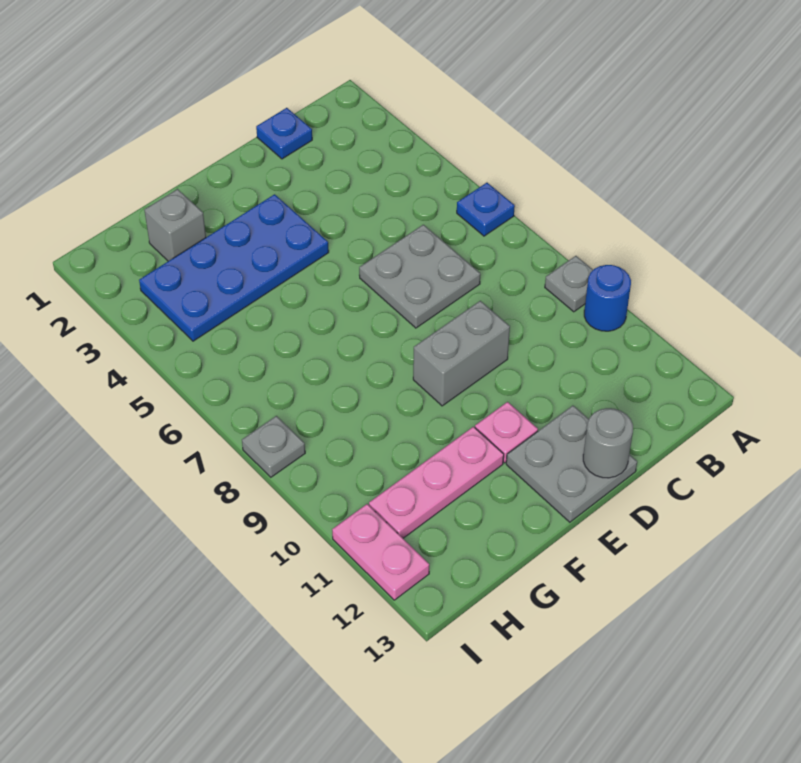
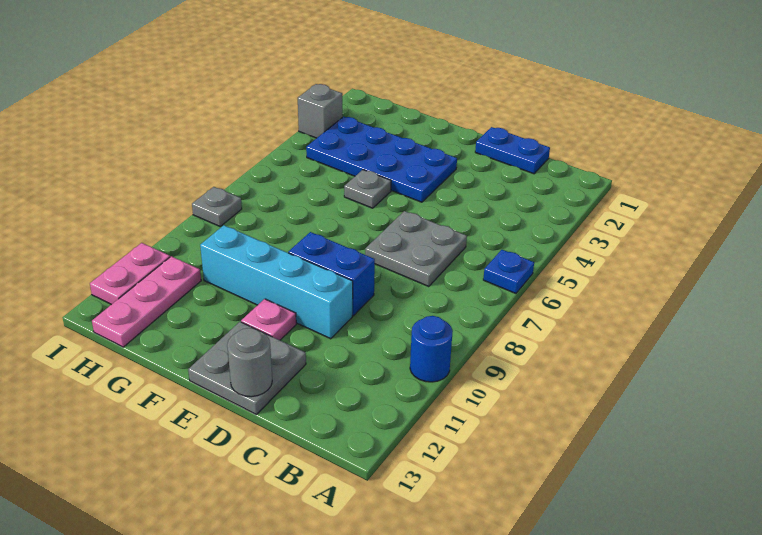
grey 1x1 plate [545,256,593,312] -> grey 1x1 plate moved to [344,170,391,208]
blue 1x1 plate [256,108,312,159] -> blue 1x2 plate [475,127,550,174]
grey 1x2 brick [413,301,510,406] -> blue 1x2 brick [288,232,375,316]
none -> cyan 1x4 brick [200,225,353,339]
pink 1x3 plate [369,427,504,538] -> pink 1x3 plate turned to [92,256,201,347]
grey 1x1 brick [144,189,206,261] -> grey 1x1 brick moved to [298,84,342,138]

